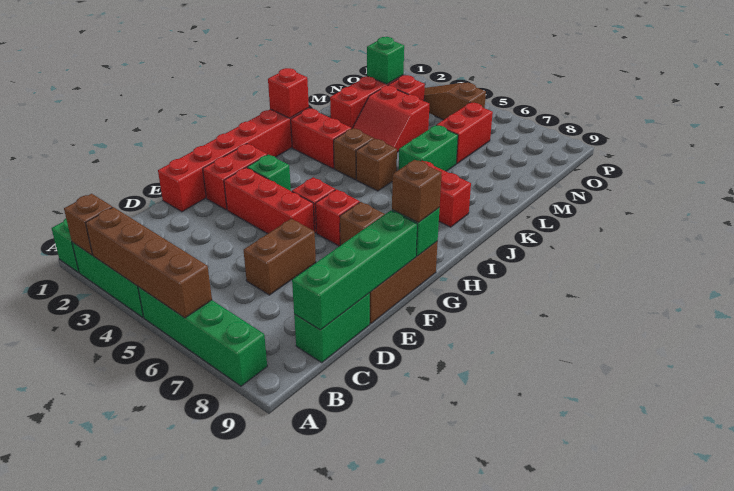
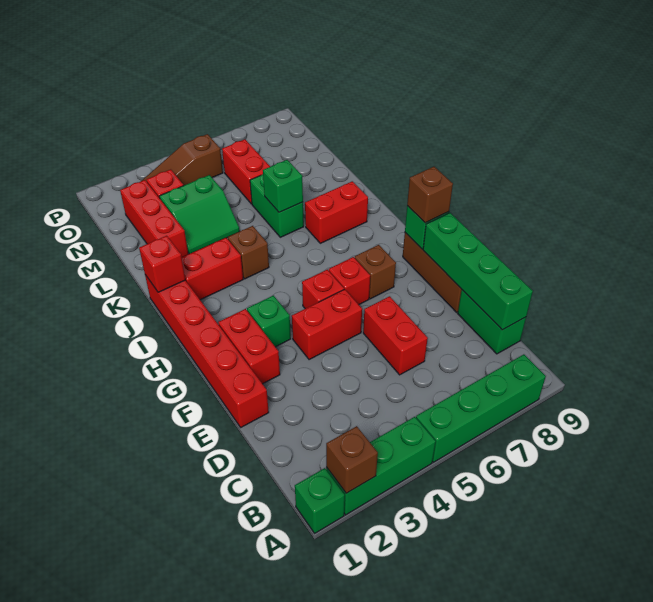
brown 1x4 brick [86,207,212,318] -> none
brown 1x2 brick [243,219,316,295] -> red 1x2 brick [363,296,428,375]
red 1x3 brick [224,168,314,234] -> red 1x2 brick [292,289,362,360]
brown 1x1 brick [356,139,397,191] -> none
red 2x2 slope [353,86,429,152] -> green 2x2 slope [159,175,240,254]
green 1x1 brick [367,37,404,84] -> green 1x1 brick moved to [263,160,303,212]

